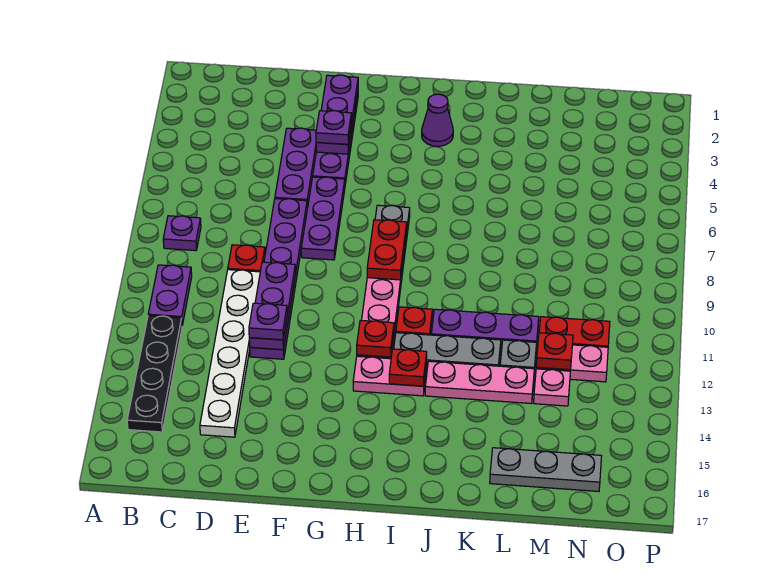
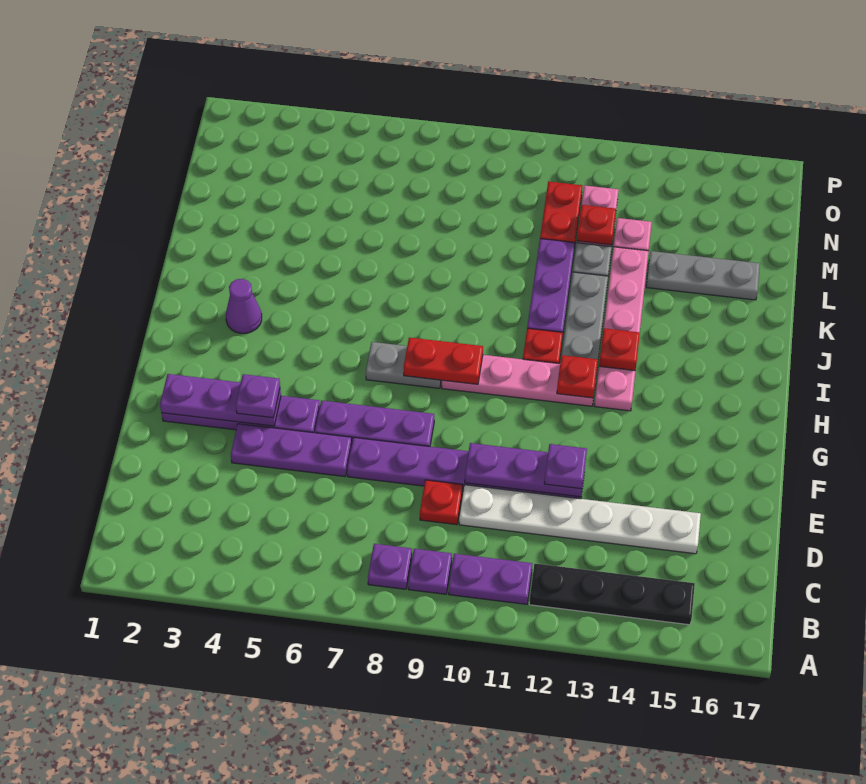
none -> purple 1x1 plate [408,549,452,594]
grey 1x3 plate [490,448,602,491] -> grey 1x3 plate turned to [646,251,760,300]

